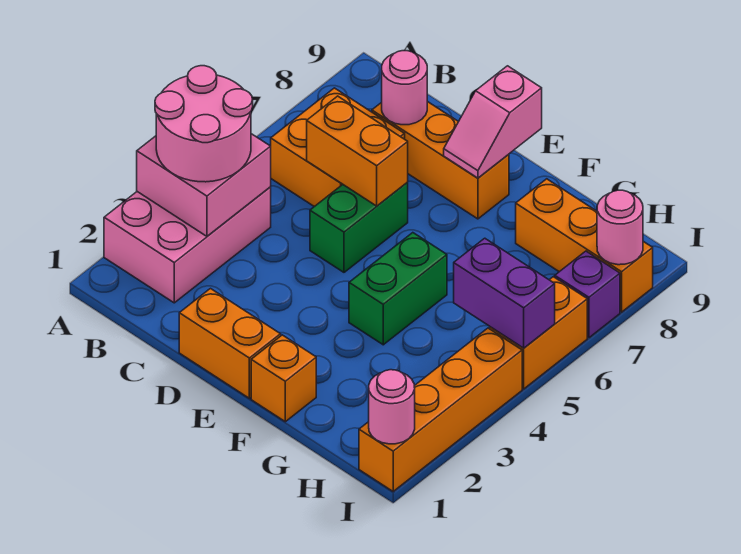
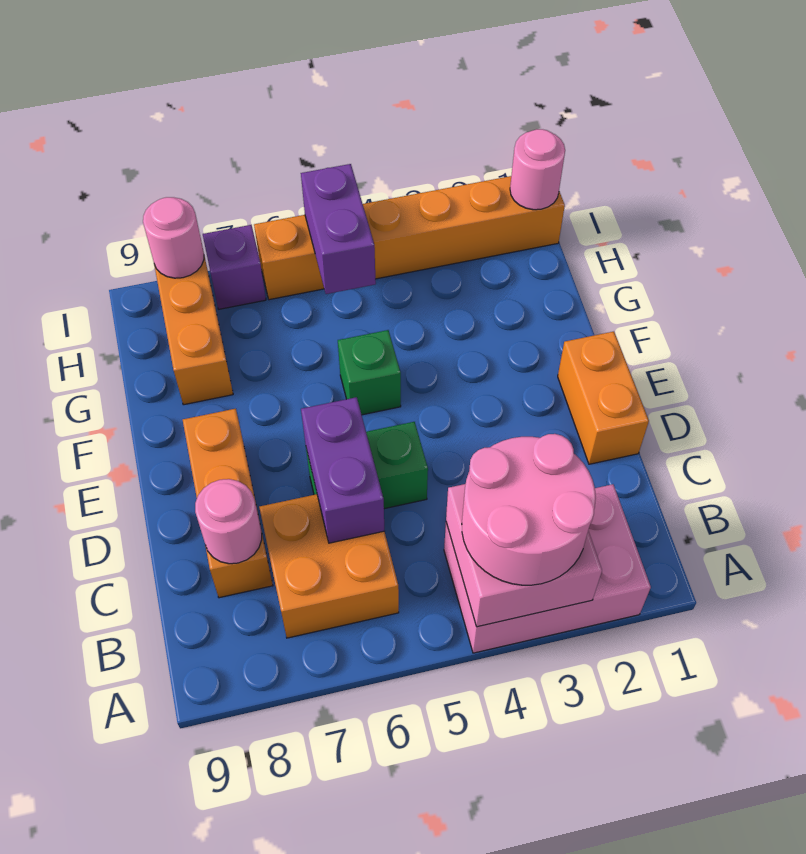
orange 1x2 brick [307,96,408,206] -> purple 1x2 brick [301,397,384,543]
pink 1x2 slope [444,66,542,178] -> none
orange 1x1 brick [251,335,316,422] -> none
green 1x2 brick [349,233,447,345] -> green 1x1 brick [338,330,401,415]

